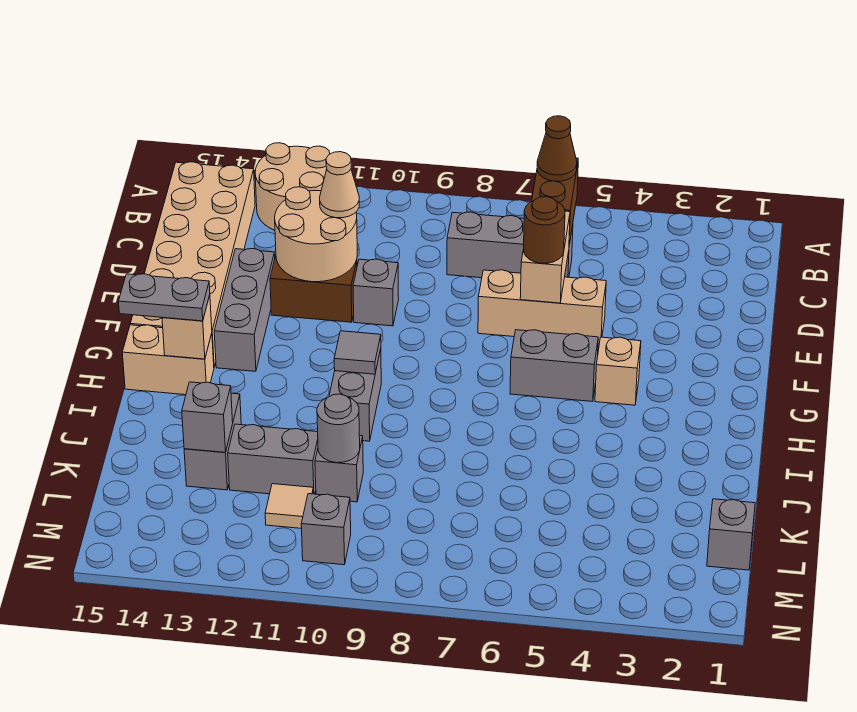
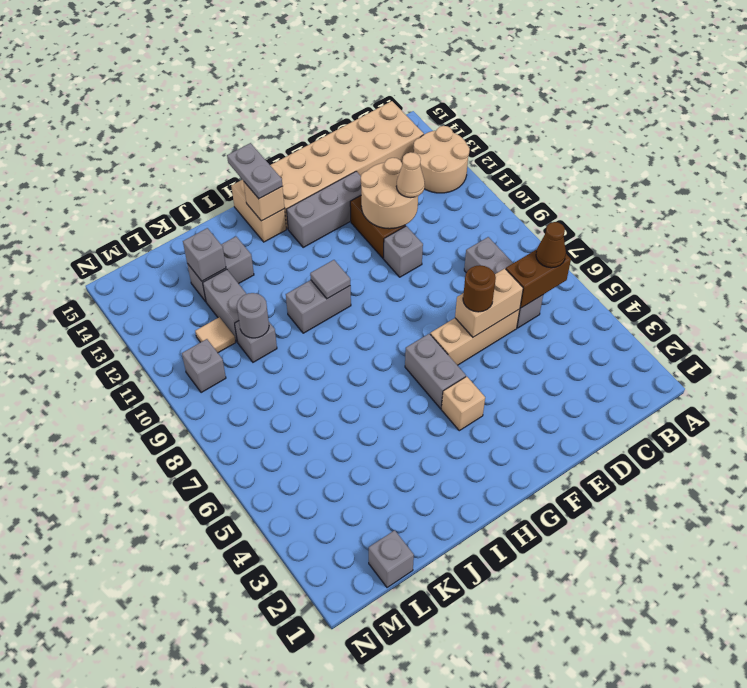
tan 1x3 brick [478,270,606,344] -> tan 1x3 brick turned to [430,309,520,365]

